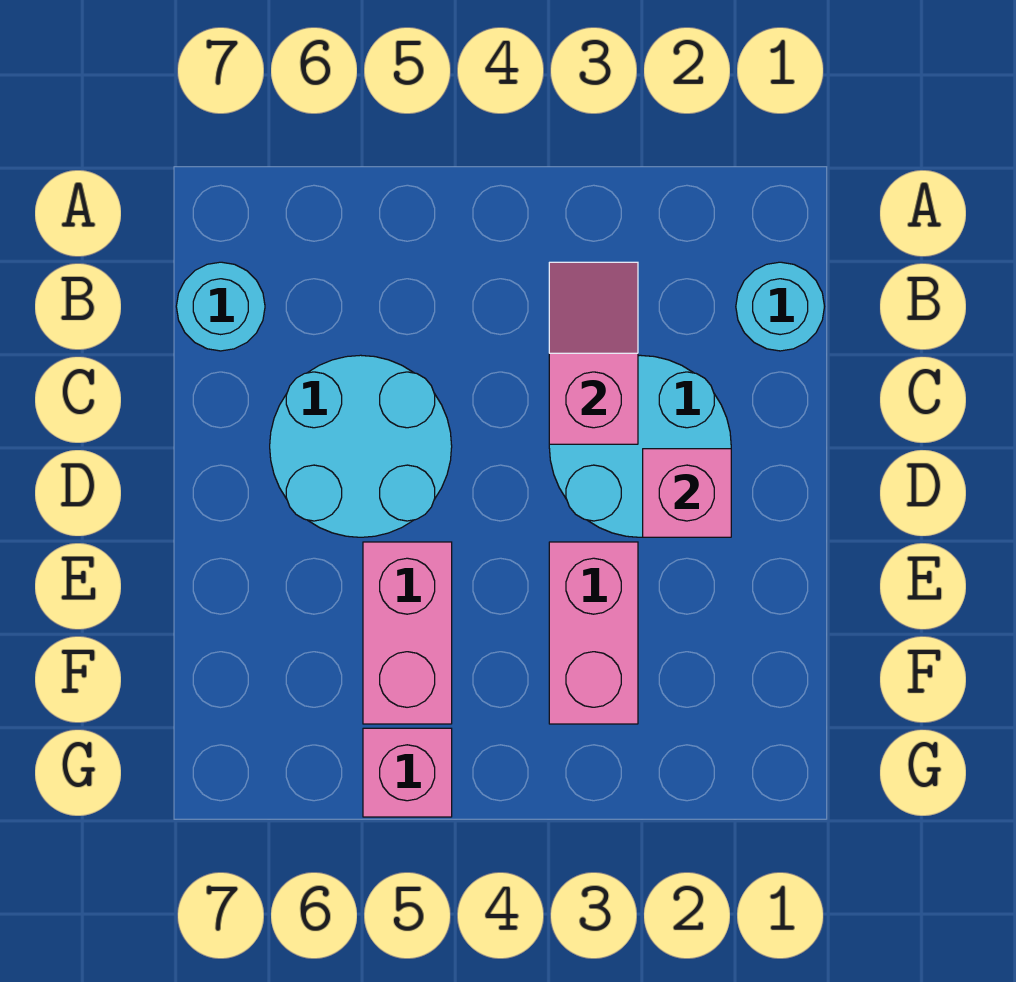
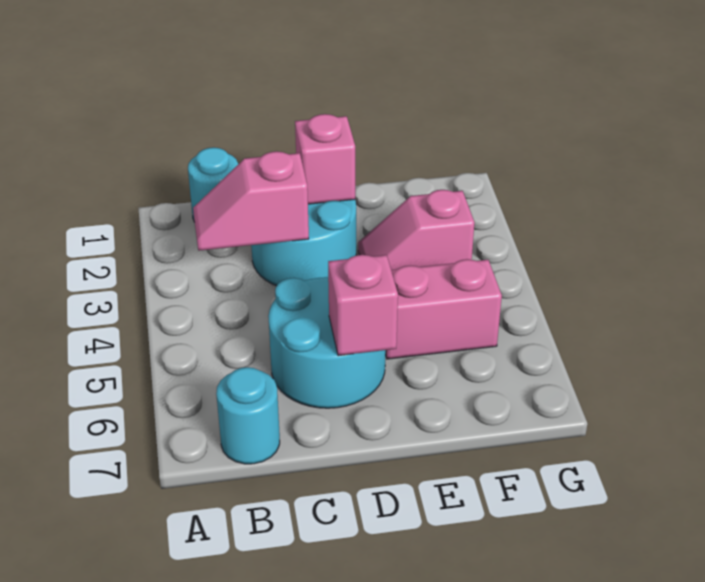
pink 1x2 brick [549,542,638,724] -> pink 1x2 slope [358,190,475,270]
pink 1x1 brick [363,728,452,817] -> pink 1x1 brick moved to [328,255,398,356]

